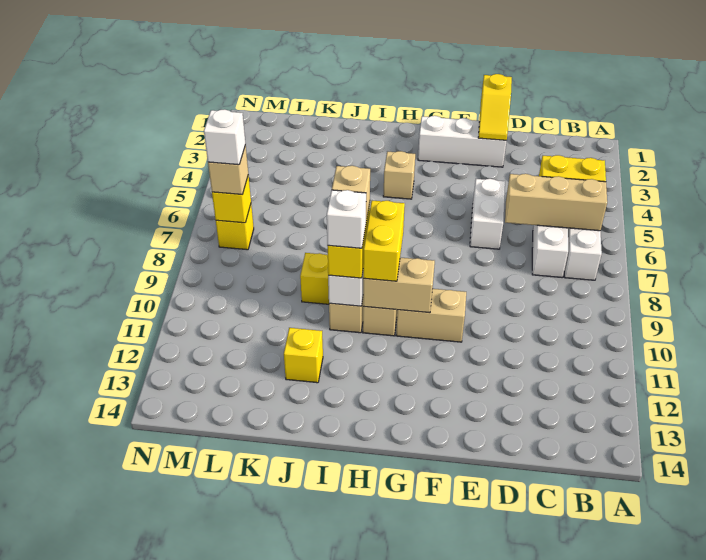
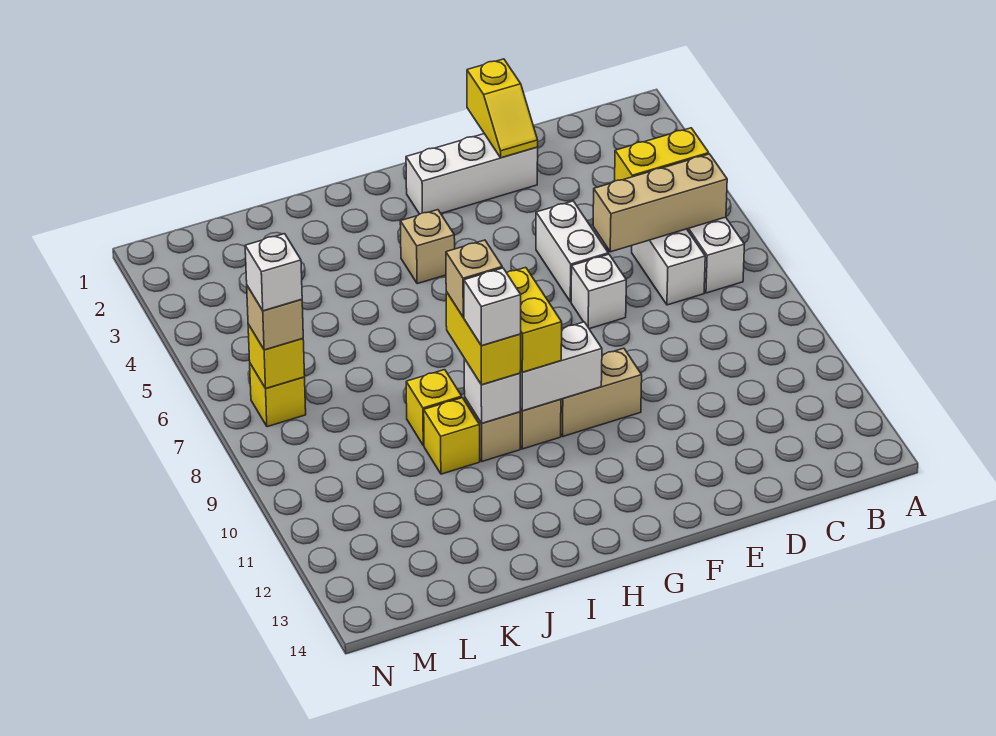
none -> white 1x1 brick [571,254,626,329]
tan 1x2 brick [363,257,435,313] -> white 1x2 brick [520,322,602,411]
yellow 1x1 brick [284,328,323,383] -> yellow 1x1 brick moved to [424,398,480,474]

